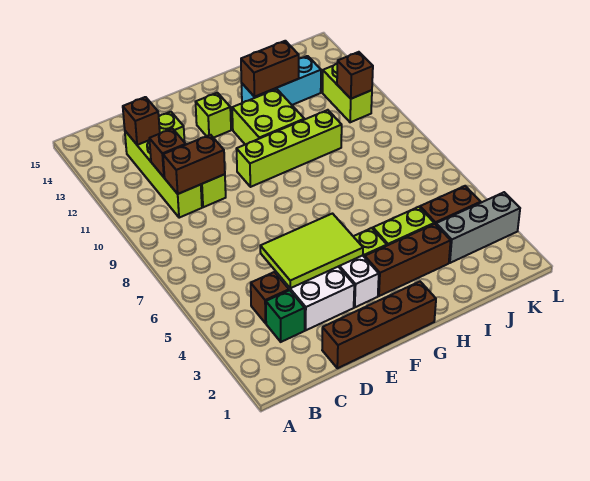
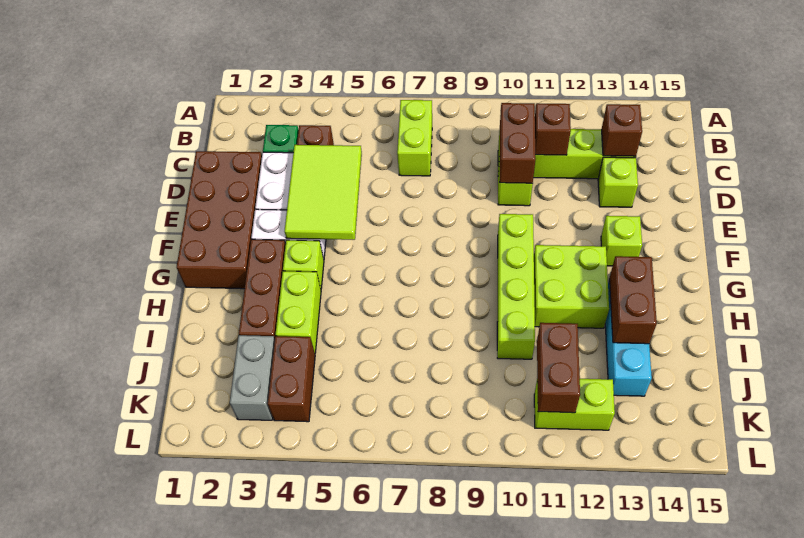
none -> lime 1x2 brick [397,100,432,176]
brown 1x4 brick [322,282,436,368] -> brown 2x4 brick [177,151,262,289]
grey 1x3 brick [436,192,520,263] -> grey 1x2 brick [230,335,275,420]
brown 1x1 brick [337,52,373,99] -> brown 1x2 brick [537,323,580,413]

